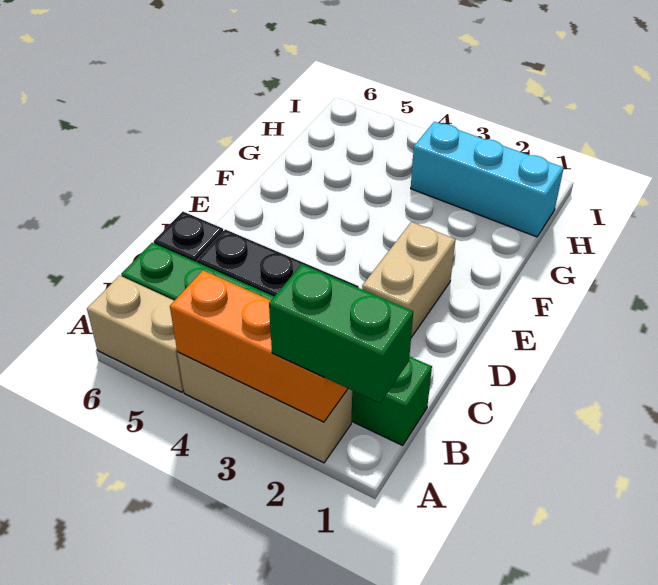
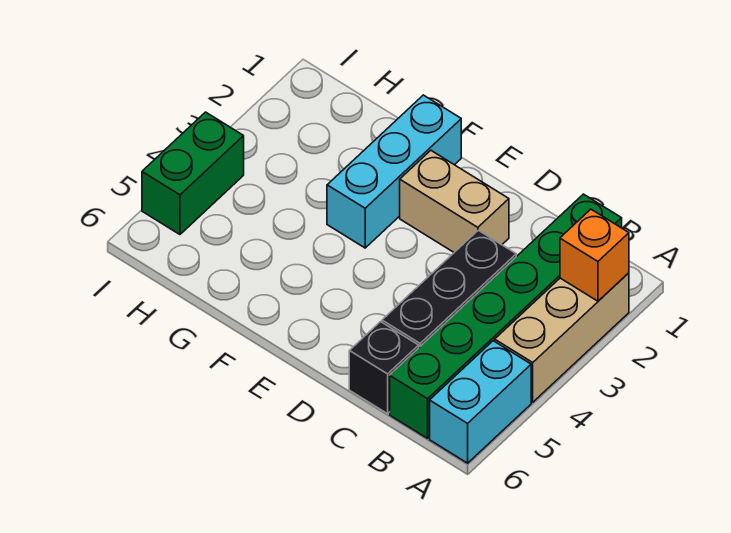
green 1x2 brick [269,264,413,403] -> green 1x2 brick moved to [142,112,244,234]
orange 1x3 brick [170,270,348,422] -> orange 1x1 brick [560,209,629,301]
tan 1x2 brick [87,275,184,392] -> cyan 1x2 brick [430,341,531,463]
cyan 1x3 brick [411,122,564,237] -> cyan 1x3 brick moved to [327,95,461,248]

